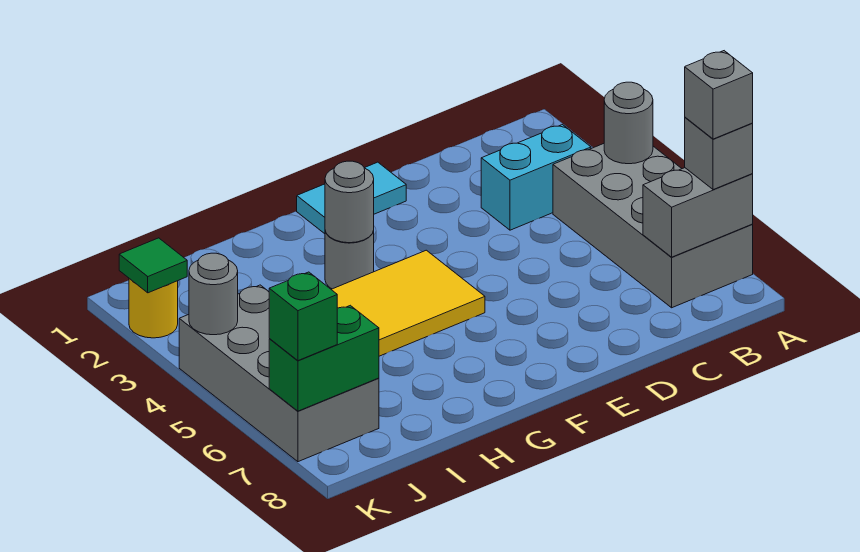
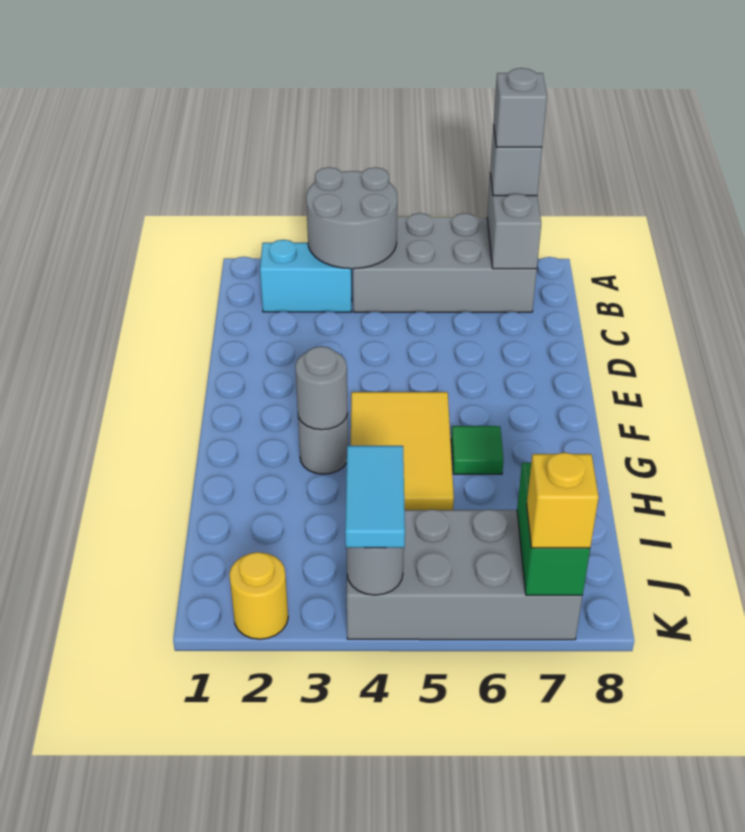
grey 1x1 round brick [604,82,653,164] -> grey 2x2 round brick [306,167,397,269]
cyan 1x2 brick [481,125,591,230] -> cyan 1x2 brick turned to [260,240,352,312]
cyan 1x2 tile [297,162,406,234] -> cyan 1x2 tile moved to [345,446,405,548]
green 1x1 tile [119,238,187,293] -> green 1x1 tile moved to [451,426,504,474]
green 1x1 brick [269,272,337,361] -> yellow 1x1 brick [527,452,599,548]

